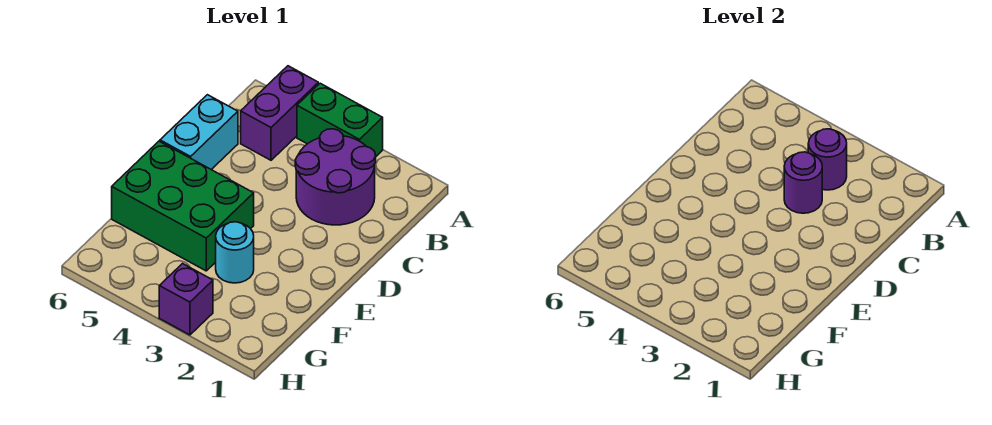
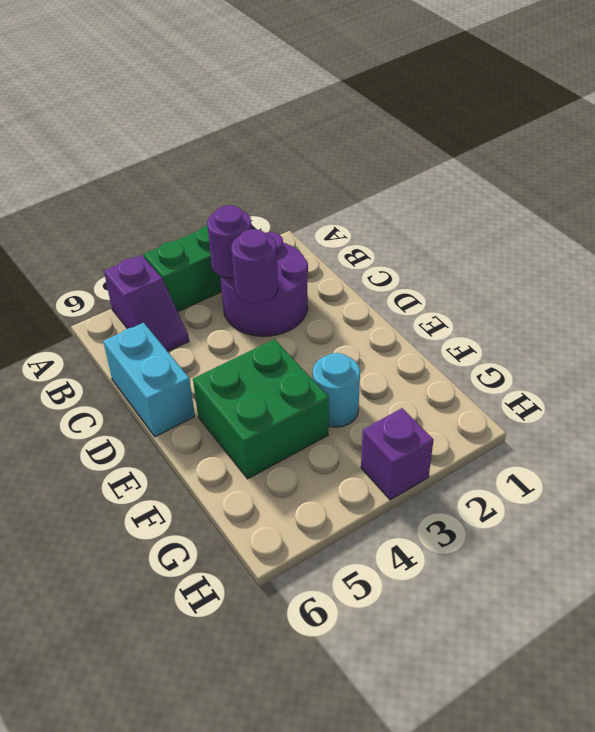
purple 1x2 brick [241,66,318,160] -> purple 1x2 slope [104,255,189,351]
green 2x3 brick [112,141,254,271] -> green 2x2 brick [193,339,329,479]

